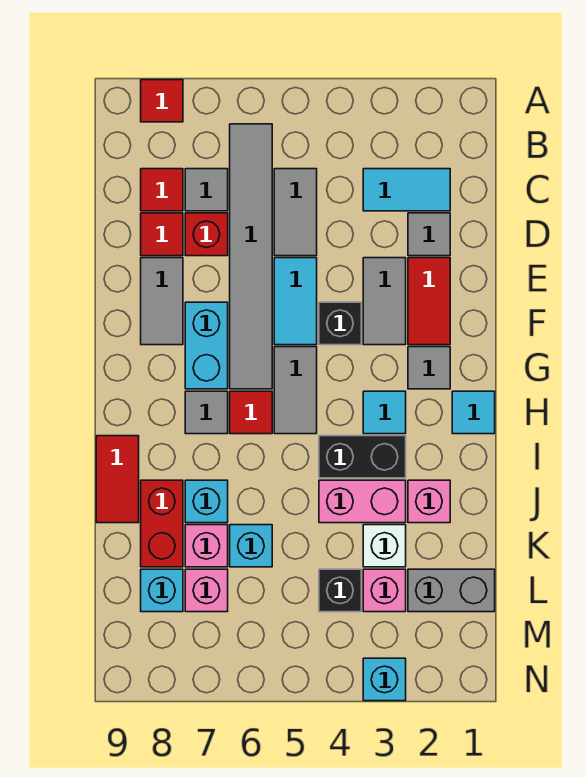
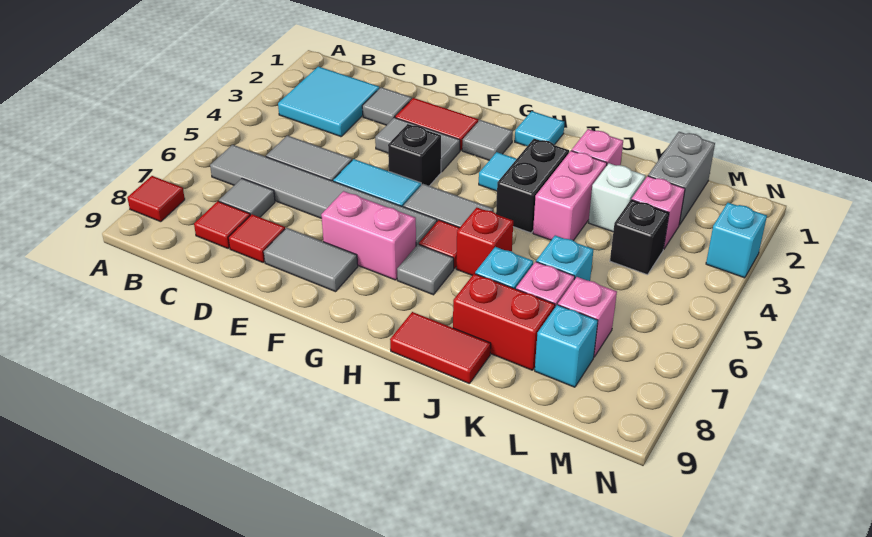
cyan 1x2 tile [363,169,450,211] -> cyan 2x2 tile [278,67,379,137]
red 1x1 brick [185,213,228,256] -> red 1x1 brick moved to [456,208,513,275]
cyan 1x2 brick [185,302,228,389] -> pink 1x2 brick [321,191,416,280]

